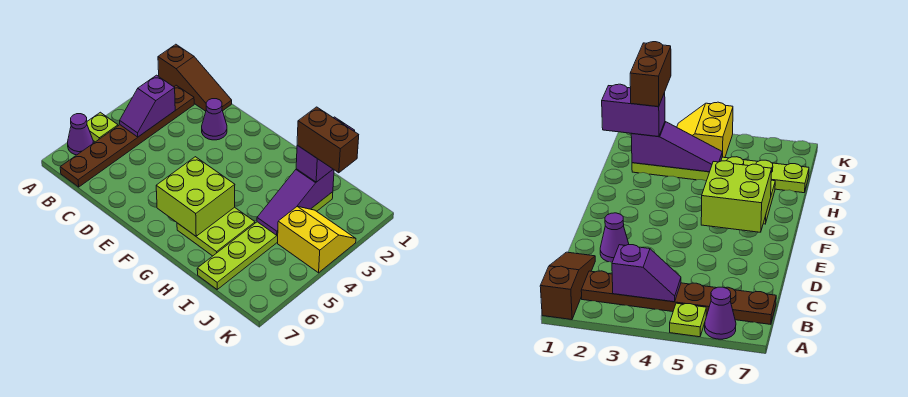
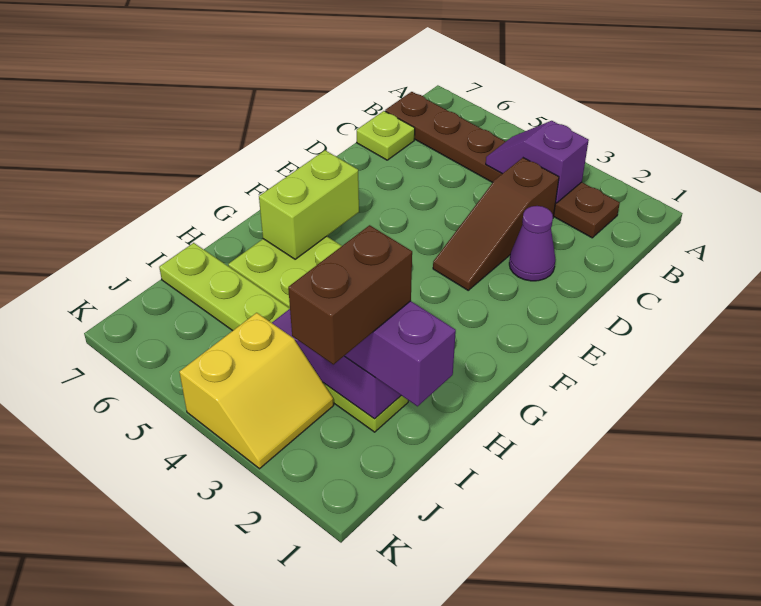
brown 1x3 slope [158,44,232,111] -> brown 1x3 slope moved to [433,158,559,290]
lime 1x1 plate [87,112,118,142] -> lime 1x1 plate moved to [357,111,415,160]
purple 1x1 cone [68,114,93,155] -> none
lime 2x2 brick [156,157,235,236] -> lime 1x2 brick [259,150,359,259]

